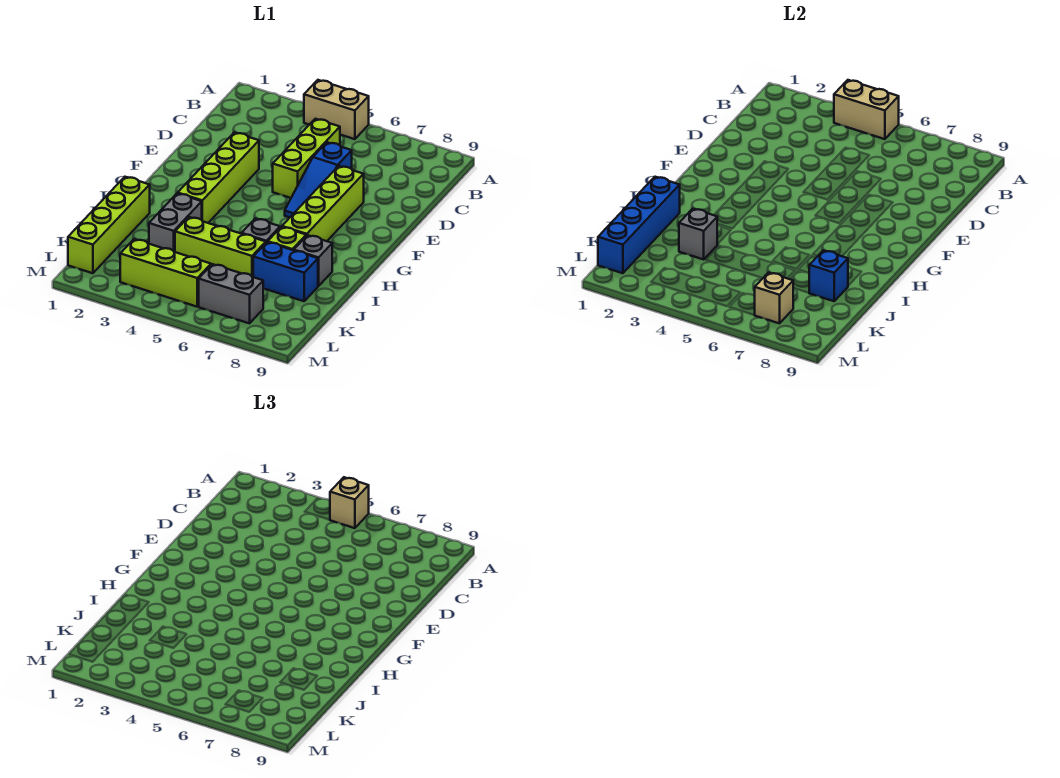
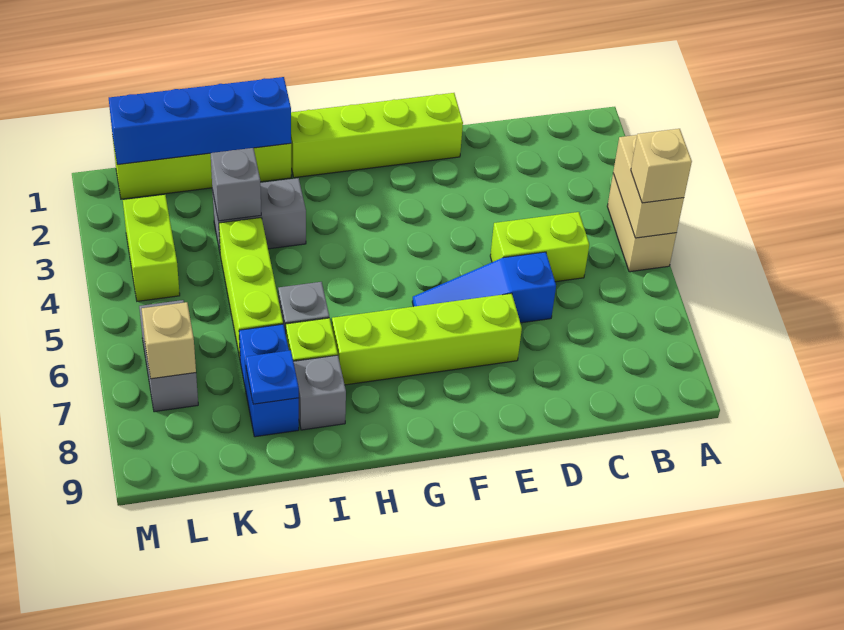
lime 1x3 brick [273,119,340,198] -> lime 1x2 brick [490,212,589,282]
lime 1x4 brick [178,132,259,223] -> lime 1x4 brick moved to [291,93,463,178]
blue 1x1 brick [809,250,848,301] -> blue 1x1 plate [246,350,299,404]
lime 1x3 brick [120,239,211,307] -> lime 1x2 brick [123,195,180,301]

